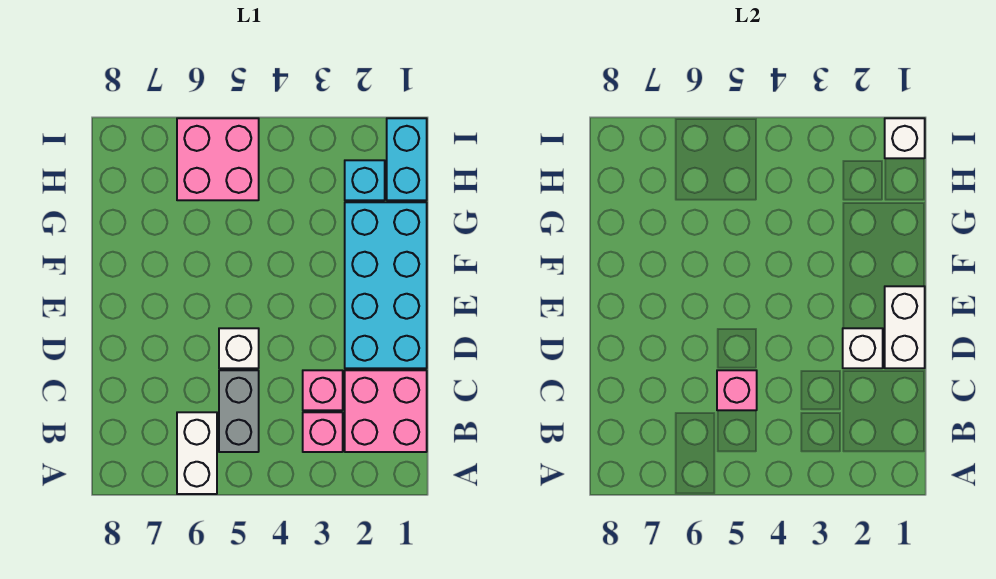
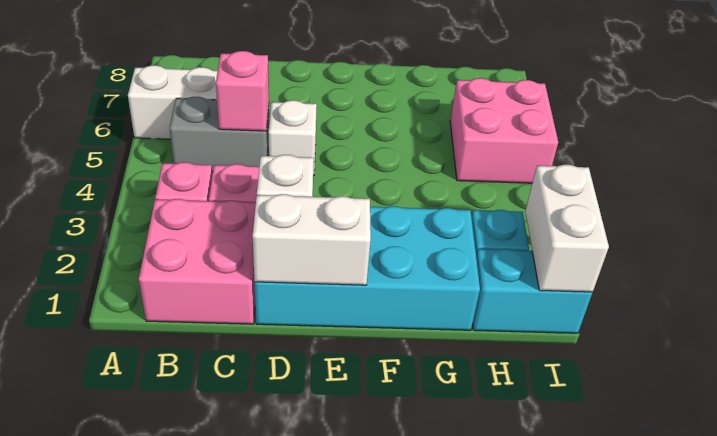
white 1x1 brick [885,118,925,158] -> white 1x2 brick [525,165,609,292]

